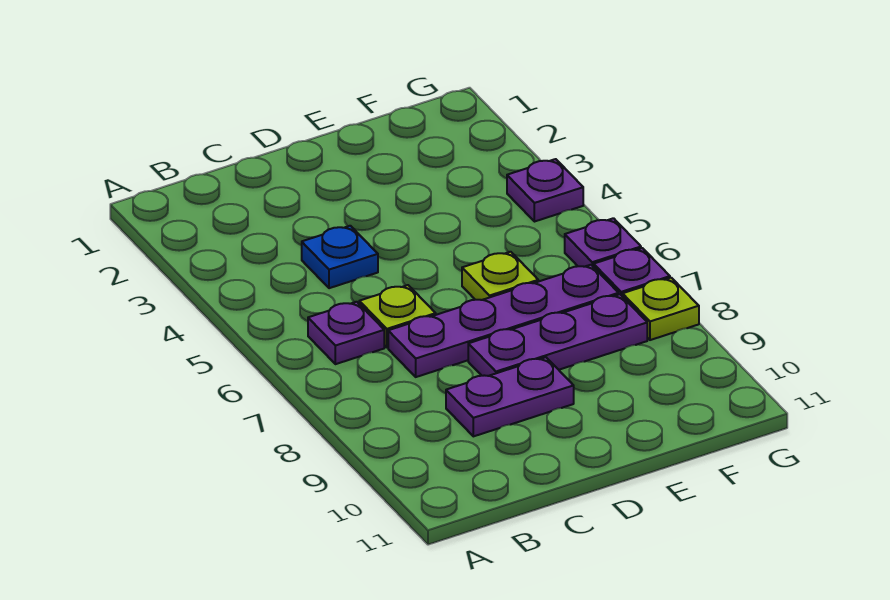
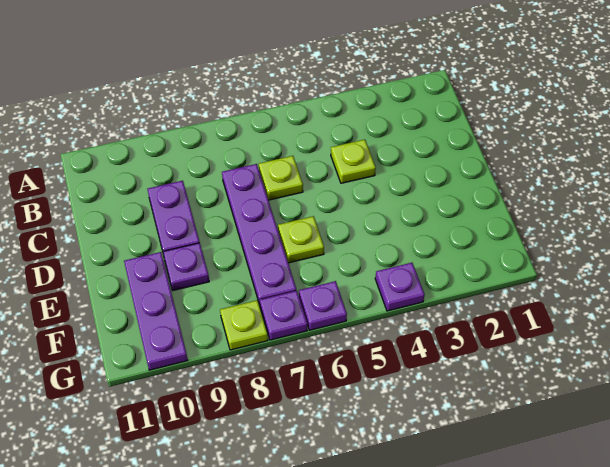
purple 1x1 plate [308,302,384,364] -> purple 1x1 plate moved to [163,243,209,290]
blue 1x1 plate [302,226,378,288] -> lime 1x1 plate [331,140,376,183]
purple 1x3 plate [468,294,647,376] -> purple 1x3 plate moved to [124,252,188,370]

